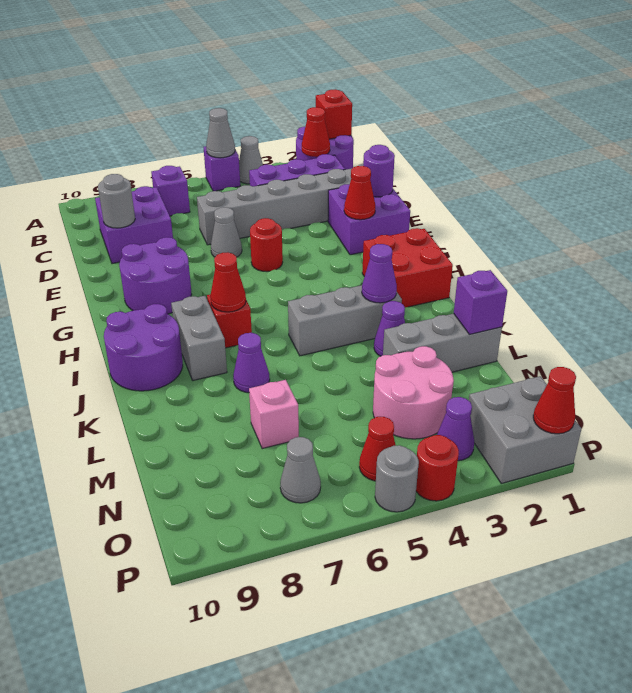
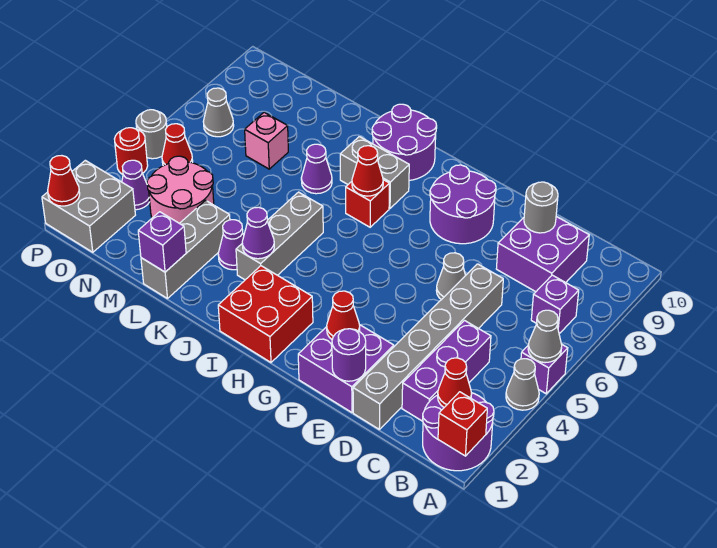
red 1x1 round brick [250,218,283,272] -> none

